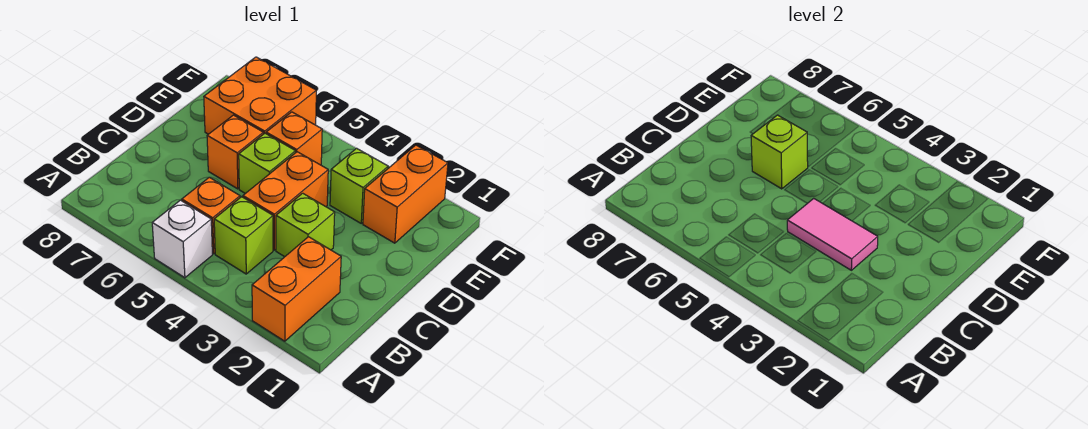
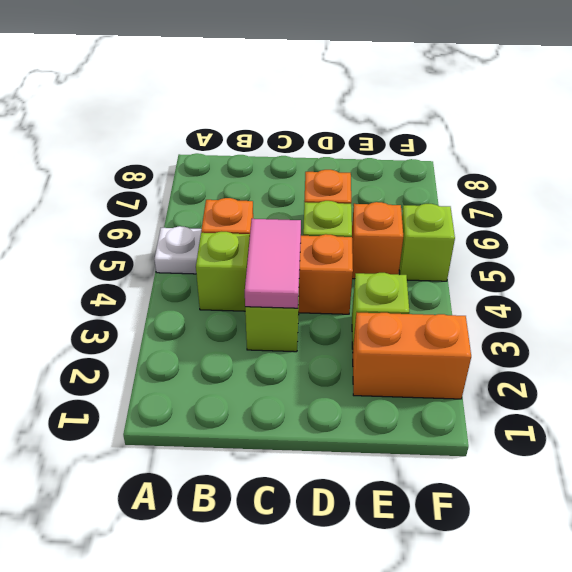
orange 1x2 brick [252,237,341,341] -> none
white 1x1 brick [152,200,212,278] -> white 1x1 plate [154,226,201,274]
lime 1x1 brick [751,115,808,189] -> lime 1x1 brick moved to [399,204,455,281]
orange 2x2 brick [204,57,316,134] -> none

